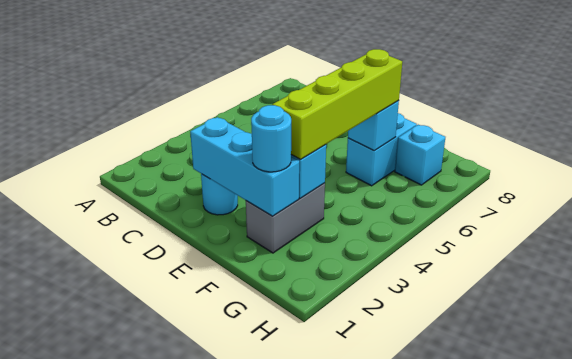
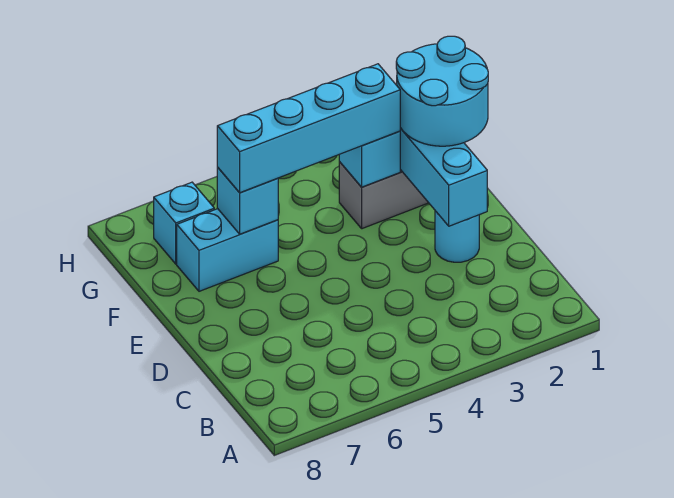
cyan 1x1 round brick [251,105,291,172] -> cyan 2x2 round brick [396,36,488,146]
lime 1x4 brick [272,49,402,159] -> cyan 1x4 brick [217,64,400,193]

